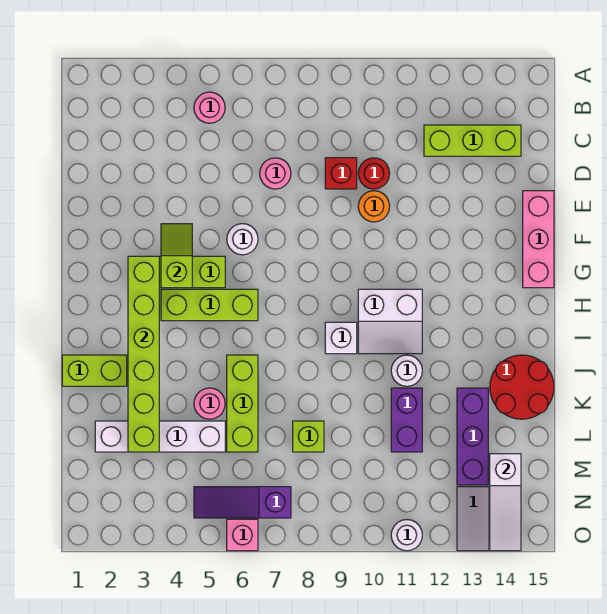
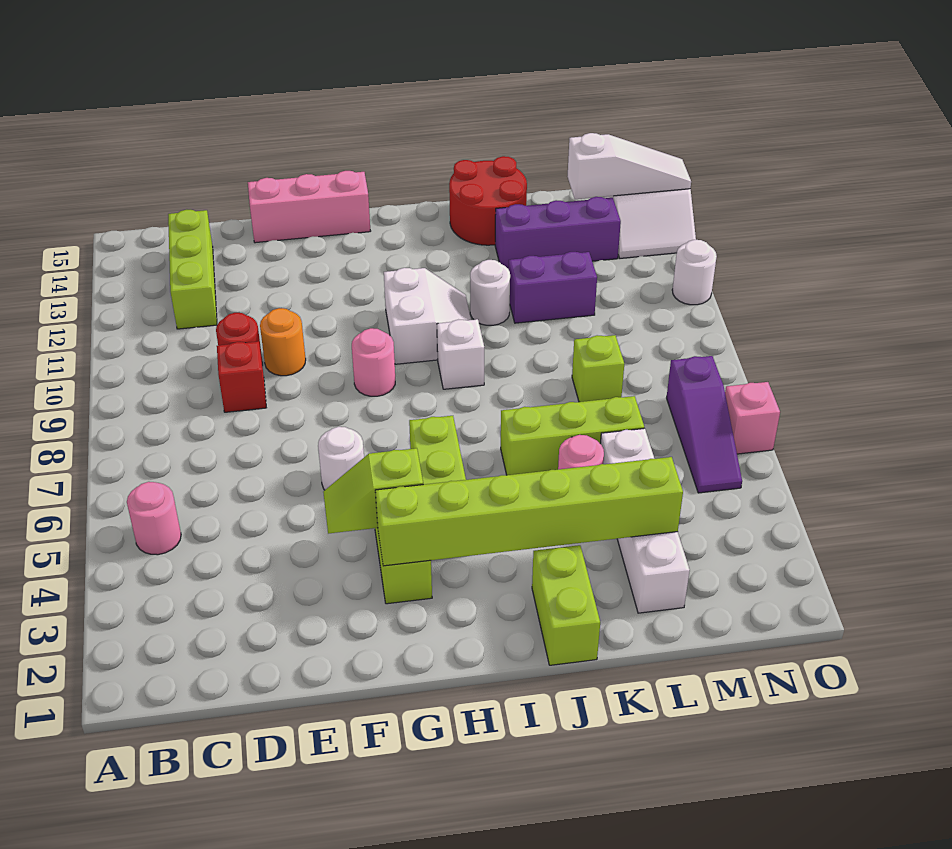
pink 1x1 round brick [260,158,291,189] -> pink 1x1 round brick moved to [352,328,395,396]

